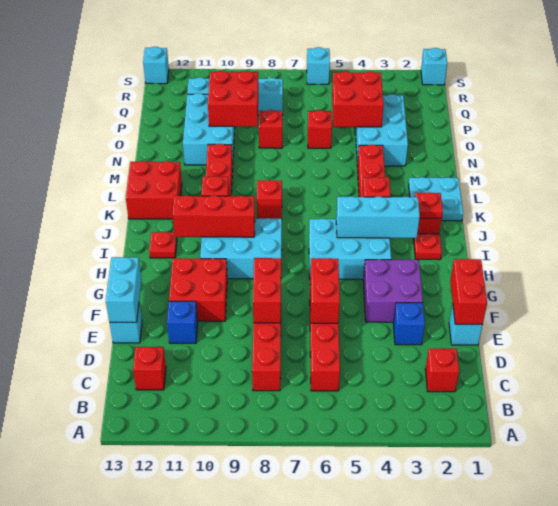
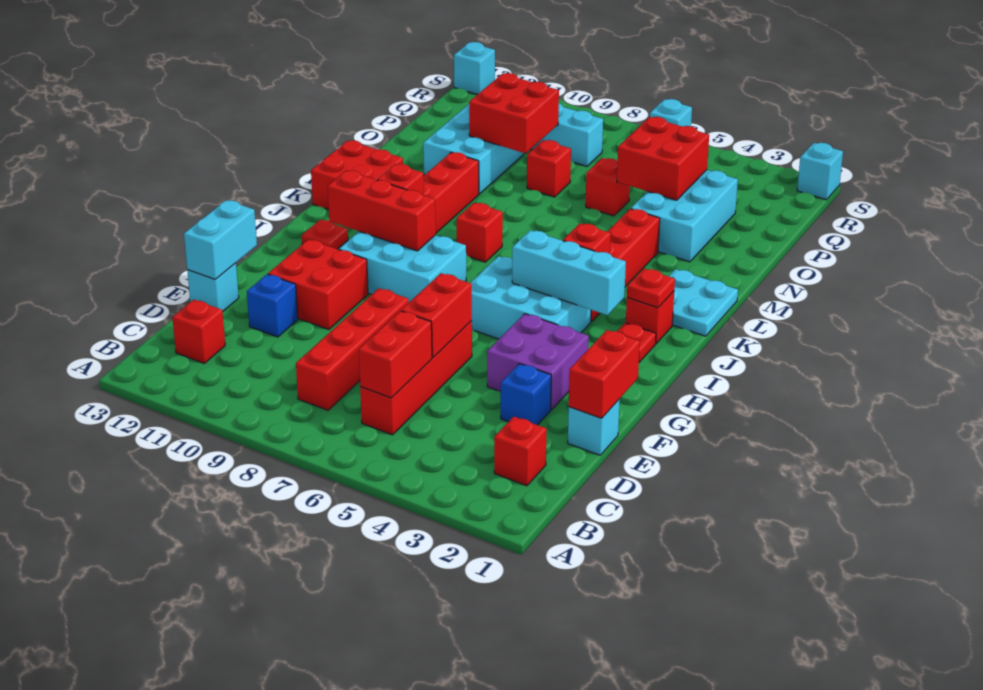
red 1x2 brick [253,258,281,323] -> red 1x2 brick moved to [359,311,432,398]

